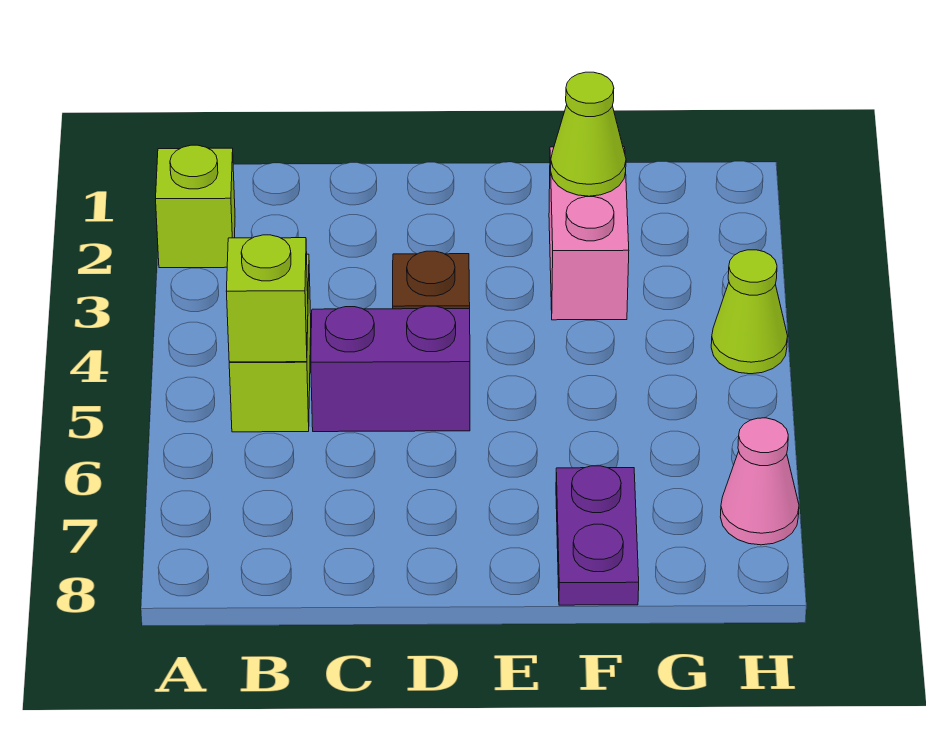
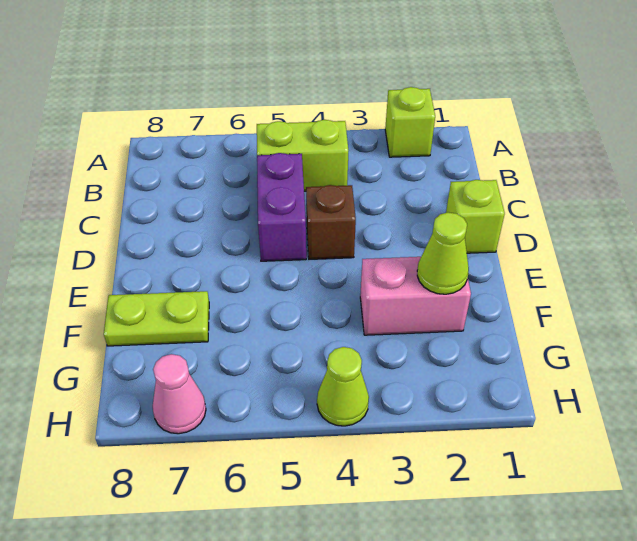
lime 1x1 brick [227,235,308,362] -> lime 1x1 brick moved to [446,180,505,253]
purple 1x2 plate [556,466,639,605] -> lime 1x2 plate [104,291,209,346]

